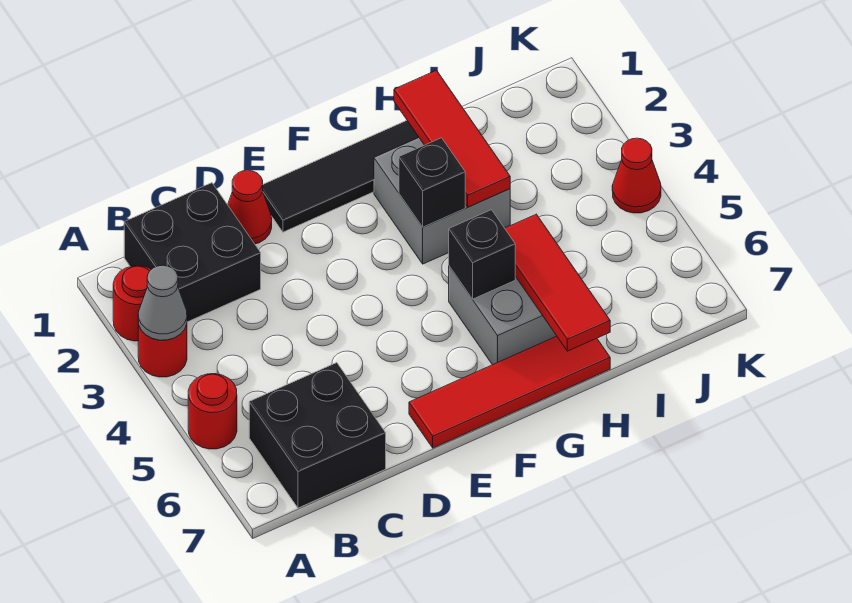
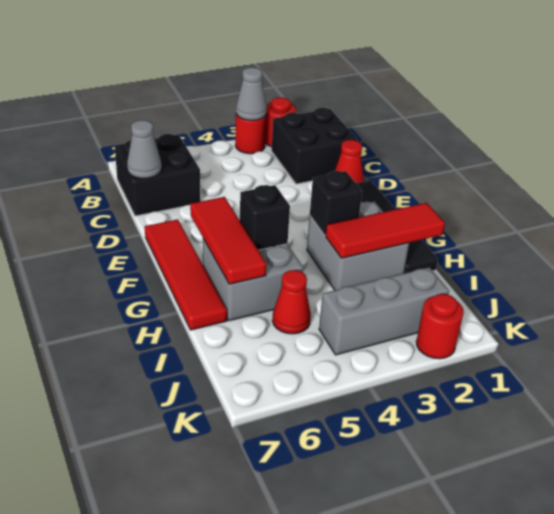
red 1x1 round brick [188,374,237,449] -> red 1x1 round brick moved to [416,294,464,359]
none -> grey 1x1 cone [127,120,162,178]
red 1x3 tile [505,214,610,351] -> red 1x3 tile turned to [190,197,266,284]
none -> grey 1x3 brick [319,267,449,355]
red 1x1 cone [612,138,661,213] -> red 1x1 cone moved to [272,270,311,334]

